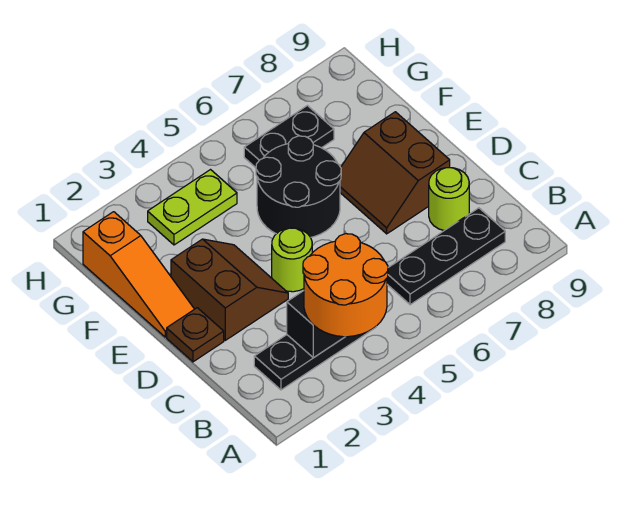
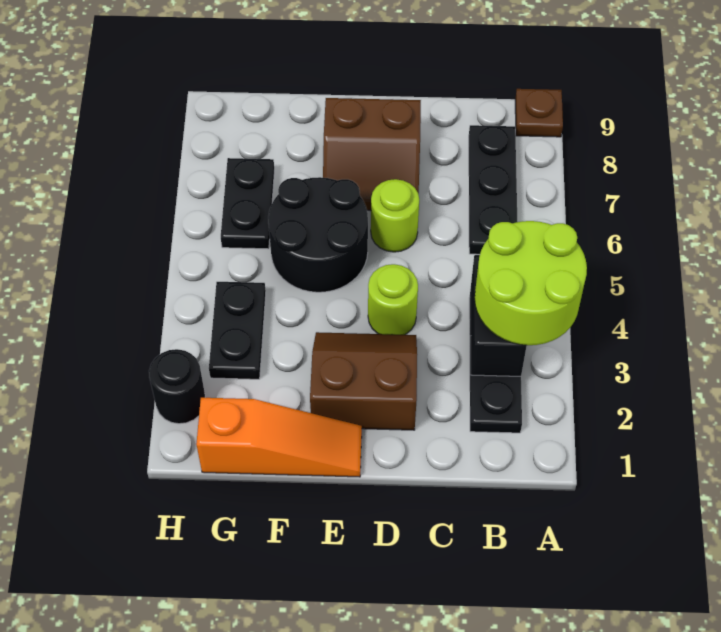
orange 2x2 round brick [303,234,388,337] -> lime 2x2 round brick [475,221,587,346]
lime 1x1 round brick [429,168,469,230] -> lime 1x1 round brick moved to [371,179,419,252]
brown 1x1 plate [167,308,224,362] -> brown 1x1 plate moved to [515,89,563,137]
lime 1x2 plate [148,170,237,245] -> black 1x2 plate [209,282,266,379]
none -> black 1x1 round brick [149,349,205,424]

